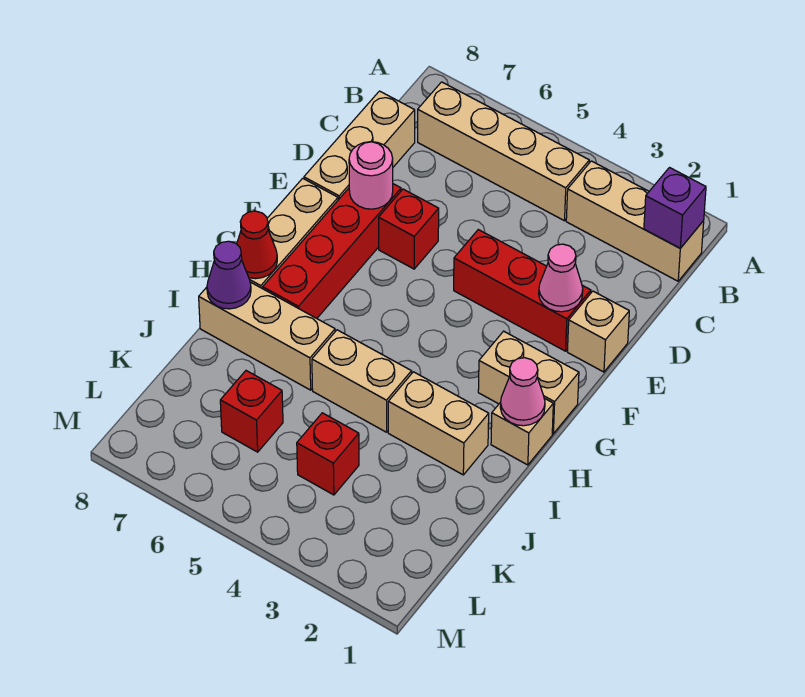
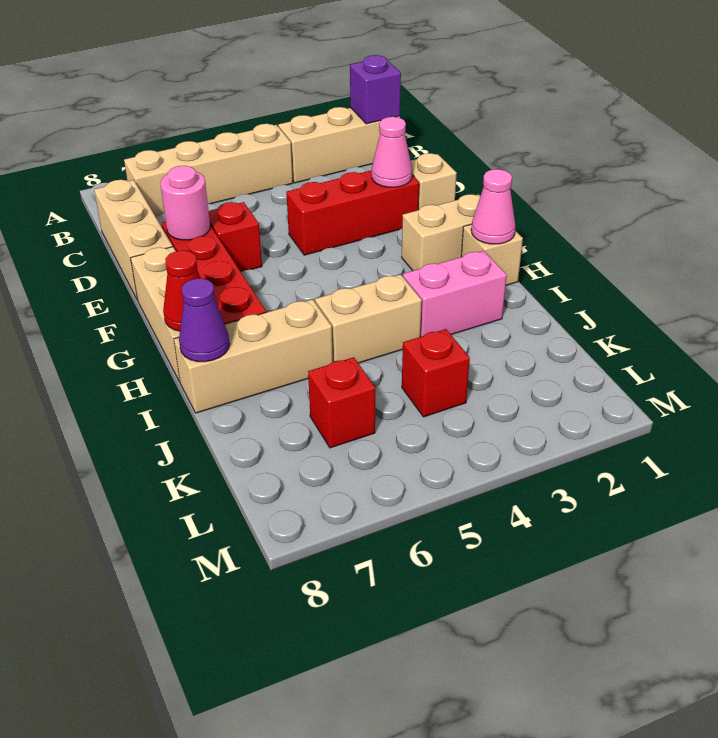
tan 1x2 brick [388,372,489,475] -> pink 1x2 brick [403,251,507,337]

